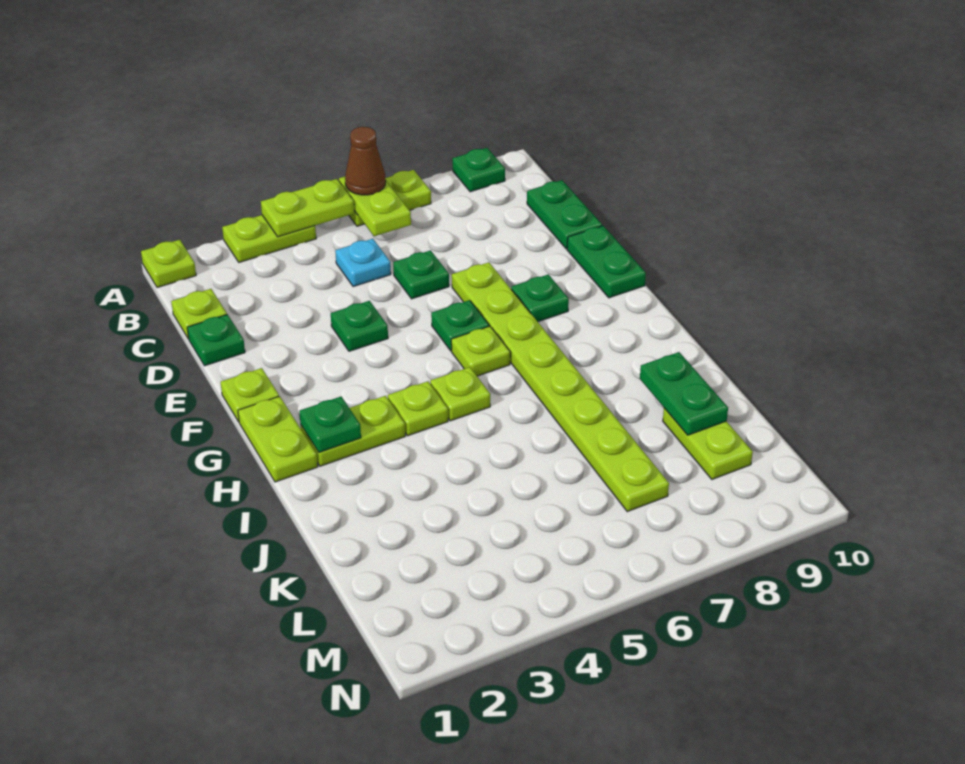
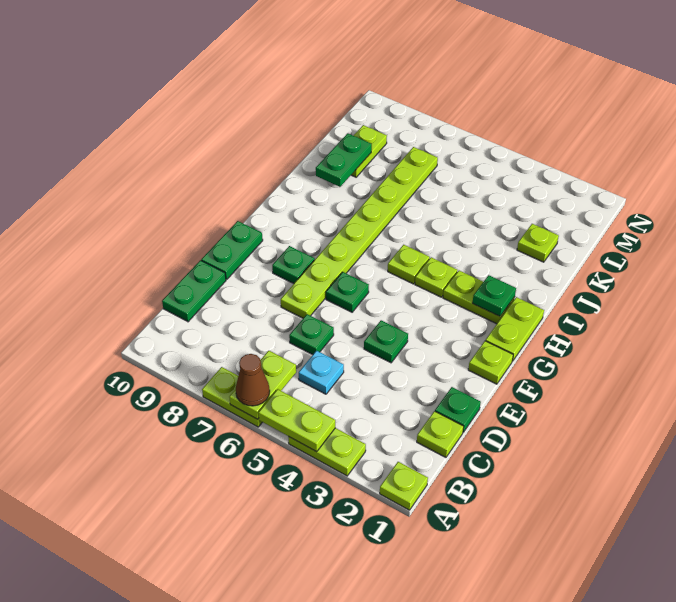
green 1x1 plate [452,148,505,192] -> none
lime 1x1 plate [451,326,510,376] -> lime 1x1 plate moved to [517,224,559,262]

